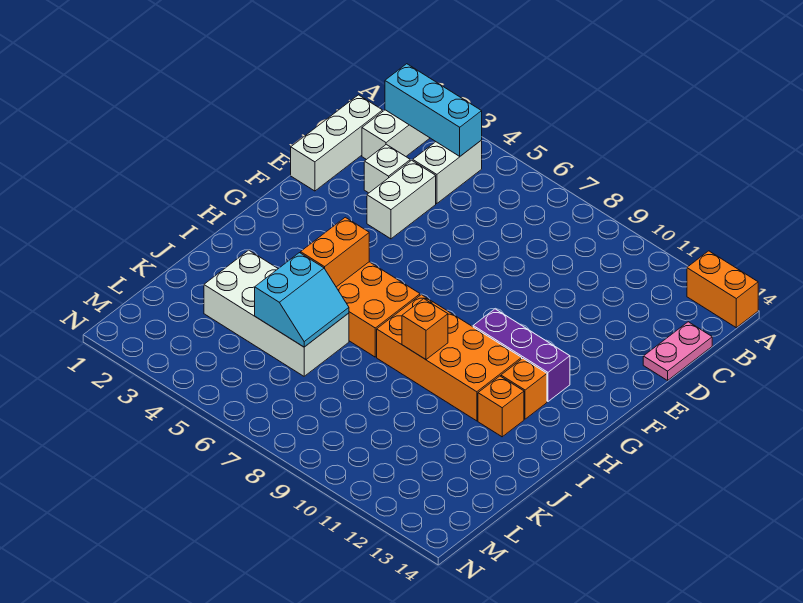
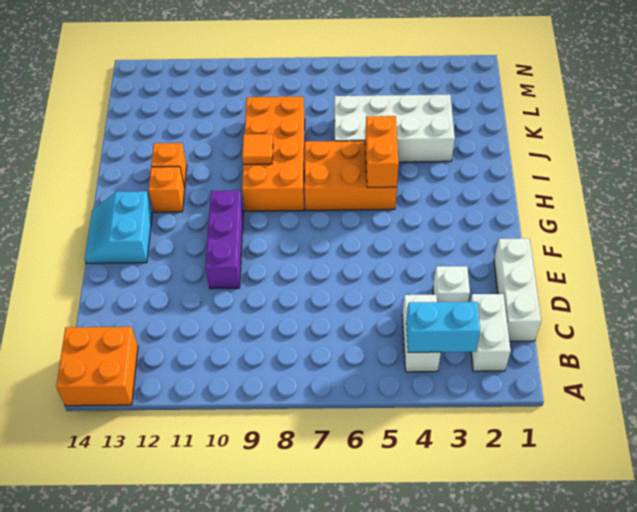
orange 1x2 brick [687,251,758,328] -> orange 2x2 brick [56,327,138,406]
cyan 1x3 brick [385,64,482,156] -> cyan 1x2 brick [406,302,480,352]
pink 1x2 plate [643,322,712,380] -> none
white 1x2 brick [367,160,436,239] -> none
purple 1x3 brick [473,309,570,401] -> purple 1x3 brick turned to [205,190,243,289]
orange 2x4 brick [377,295,522,421] -> orange 2x4 brick turned to [242,96,305,211]
orange 1x1 brick [402,299,448,359] -> orange 1x1 tile [242,134,273,164]
cyan 2x2 slope [255,253,349,347] -> cyan 2x2 slope moved to [85,191,152,263]

